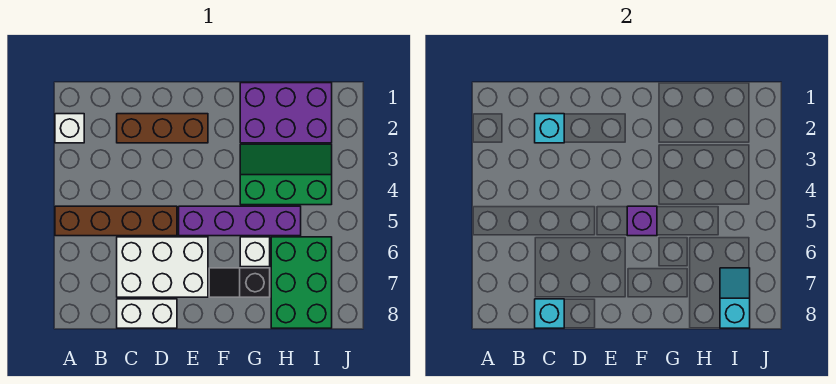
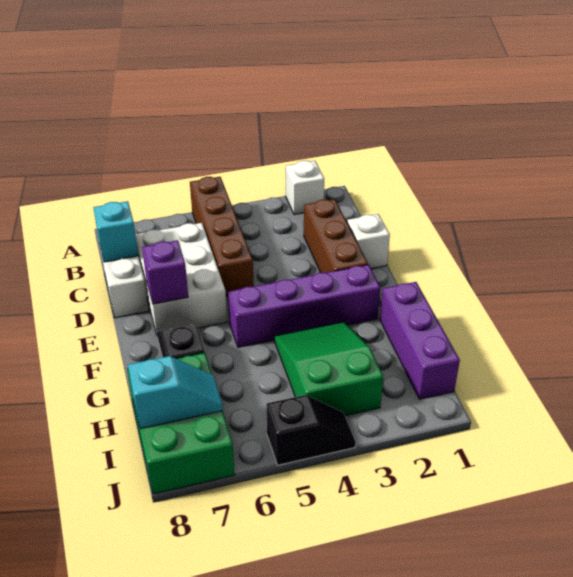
cyan 1x1 brick [535,114,564,143] -> none
purple 1x4 brick [179,206,301,236] -> purple 1x4 brick turned to [228,265,380,347]
purple 1x1 brick [627,206,657,236] -> purple 1x1 brick moved to [142,240,188,304]
purple 2x3 brick [240,83,332,143] -> purple 1x3 brick [380,282,460,399]
green 2x3 slope [240,144,332,205] -> green 2x3 slope turned to [274,322,383,416]
white 1x1 brick [240,237,270,267] -> white 1x1 brick moved to [347,214,390,269]
green 2x3 brick [271,237,332,328] -> green 2x3 brick turned to [127,353,235,494]
none -> black 1x2 slope [266,395,356,465]

